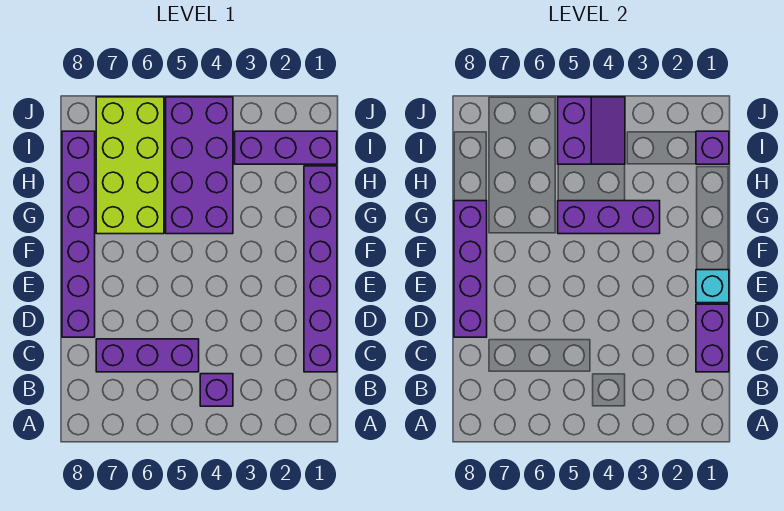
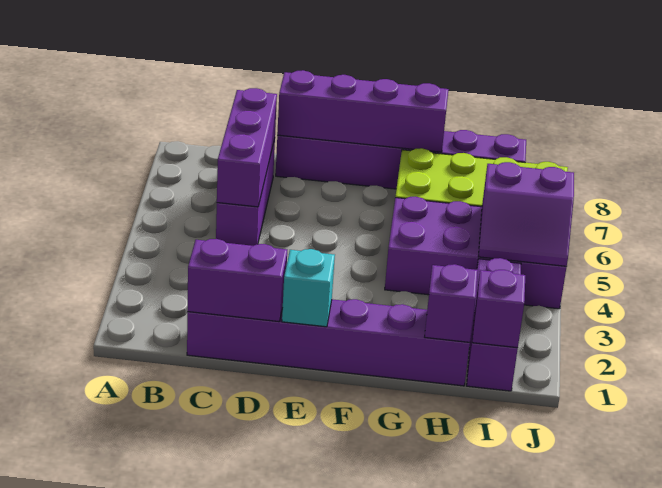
purple 1x1 brick [200,374,233,406] -> purple 1x1 brick moved to [425,264,478,342]
purple 1x3 brick [558,201,660,234] -> purple 1x3 brick moved to [217,88,277,207]

